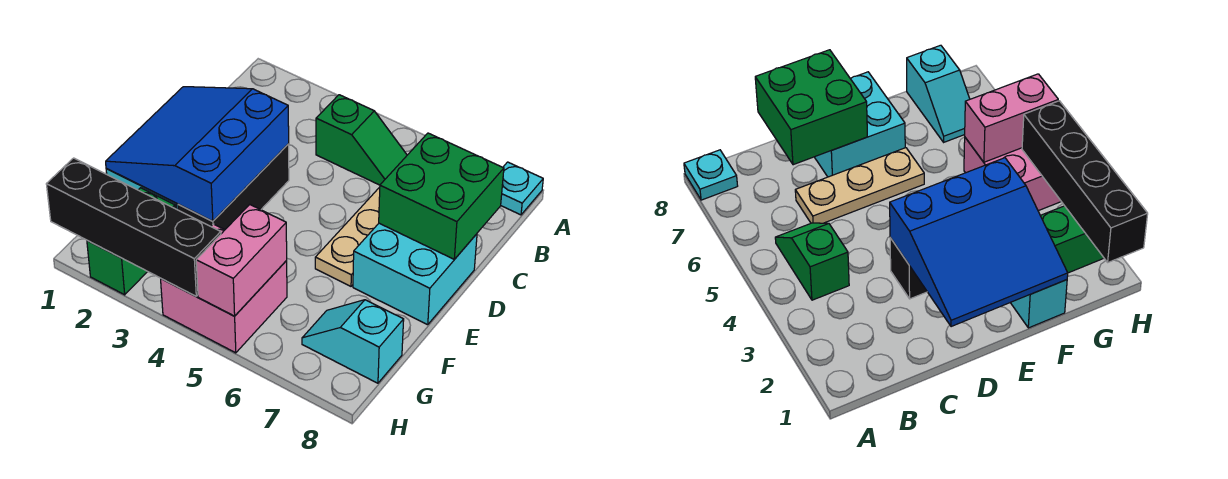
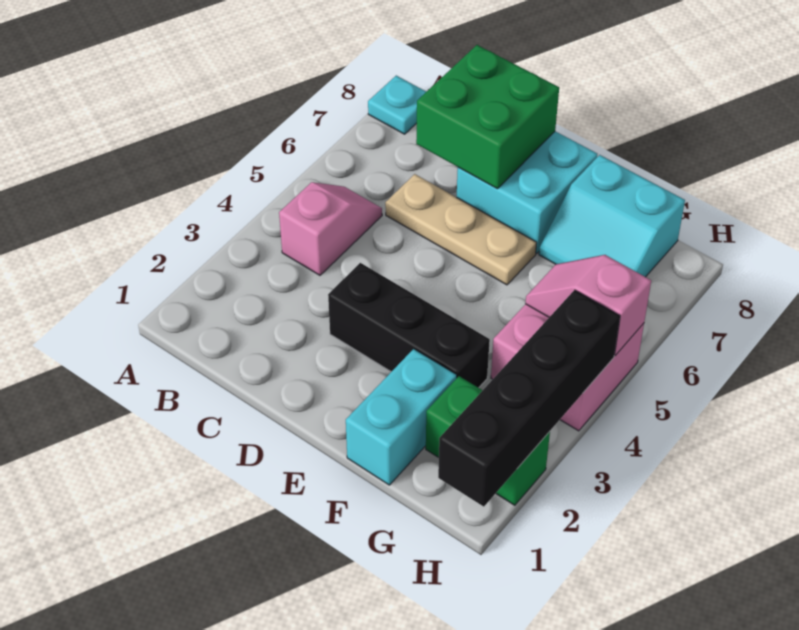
green 1x2 slope [316,95,407,185] -> pink 1x2 slope [279,182,382,275]
blue 3x3 slope [106,87,289,221] -> none
pink 1x2 brick [196,205,287,316] -> pink 1x2 slope [525,255,651,356]
cyan 1x2 slope [302,300,404,383] -> cyan 2x2 slope [539,155,685,277]

